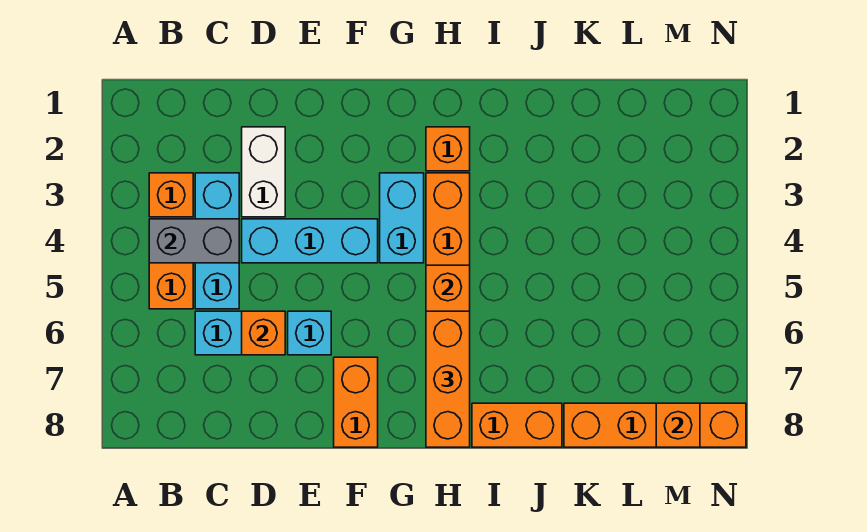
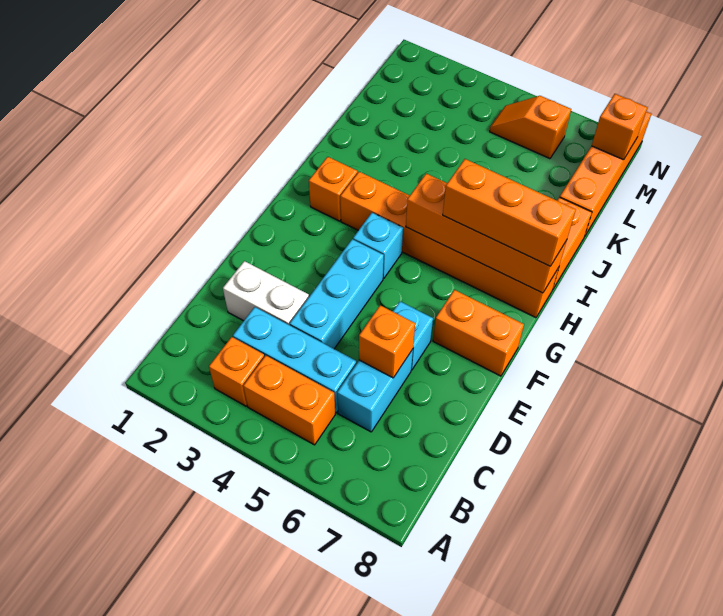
grey 1x2 brick [149,219,239,263] -> none
cyan 1x2 brick [380,173,424,263] -> cyan 1x1 brick [353,213,403,279]
none -> orange 1x2 slope [490,96,571,159]

